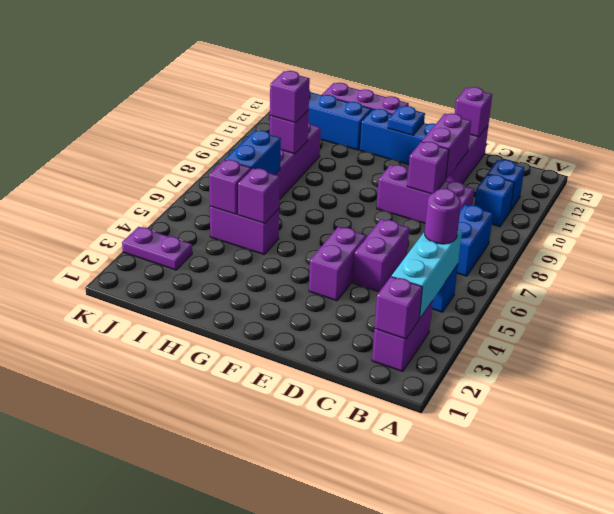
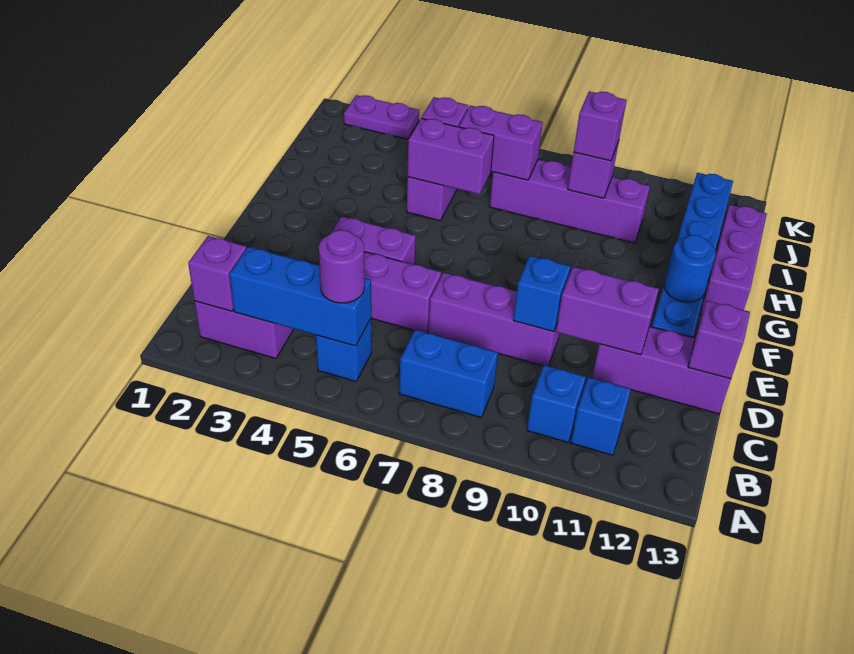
cyan 1x3 brick [392,230,462,319] -> blue 1x3 brick [229,247,371,346]
purple 1x3 brick [377,165,474,223] -> purple 1x3 brick turned to [428,272,559,366]
purple 1x1 brick [407,142,449,194] -> blue 1x1 brick [513,256,571,332]
blue 1x1 plate [388,106,425,135] -> blue 1x1 round brick [664,235,715,302]
purple 1x1 brick [238,168,280,223] -> purple 1x2 brick [407,118,494,194]
blue 1x2 brick [225,130,281,175] -> purple 1x2 brick [459,105,543,180]
purple 1x2 plate [122,227,192,270] -> purple 1x2 plate turned to [344,95,419,139]

